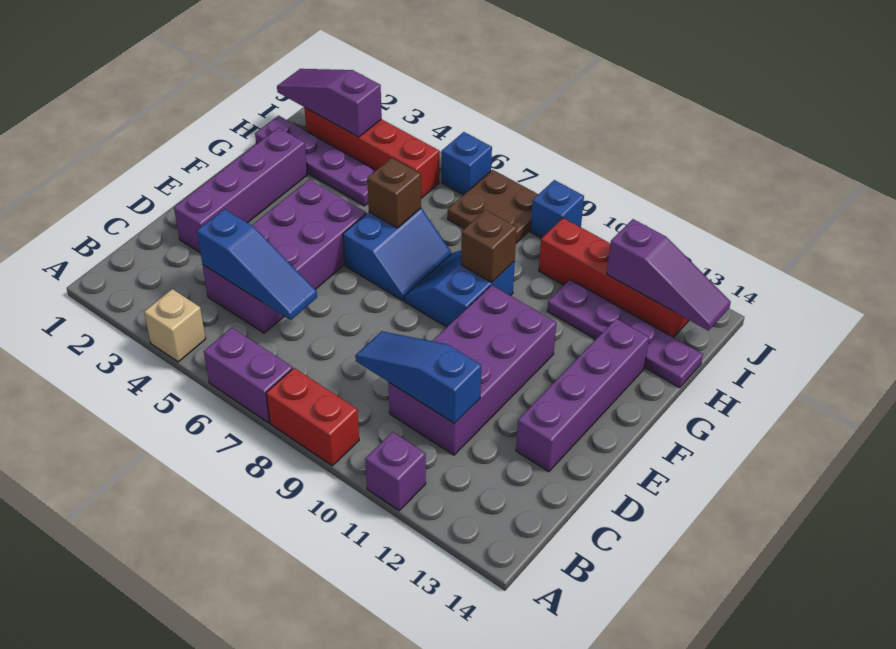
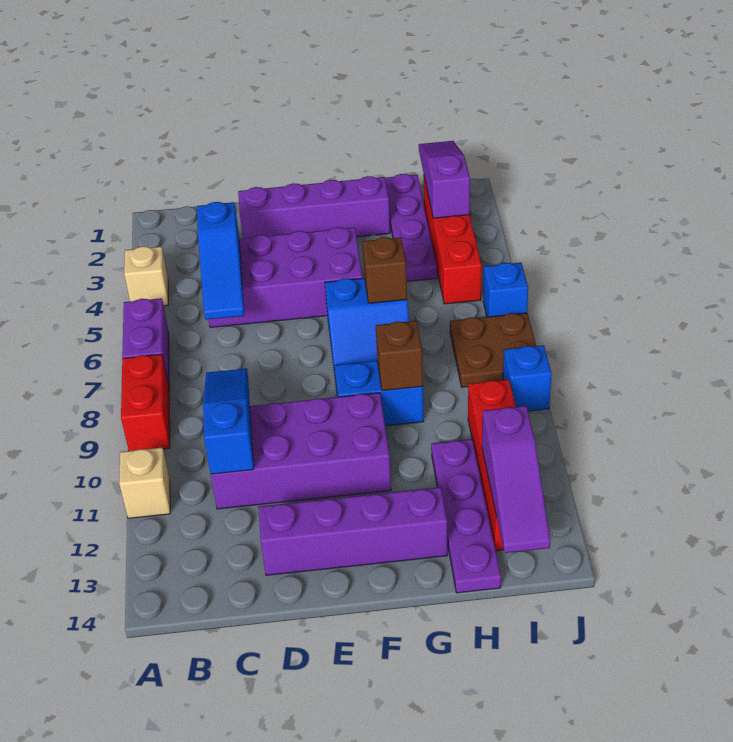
purple 1x1 brick [365,432,426,511] -> tan 1x1 brick [119,448,170,518]

